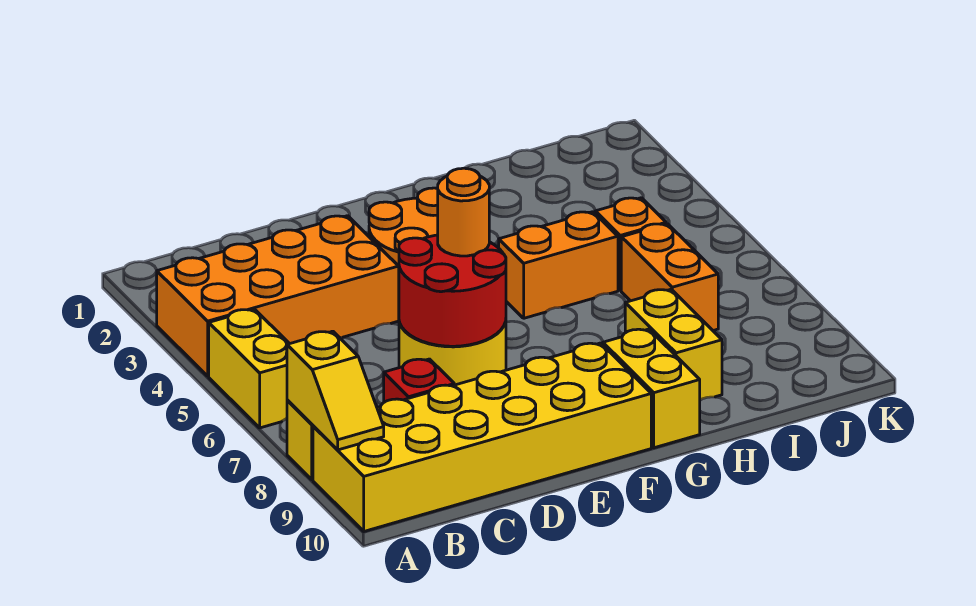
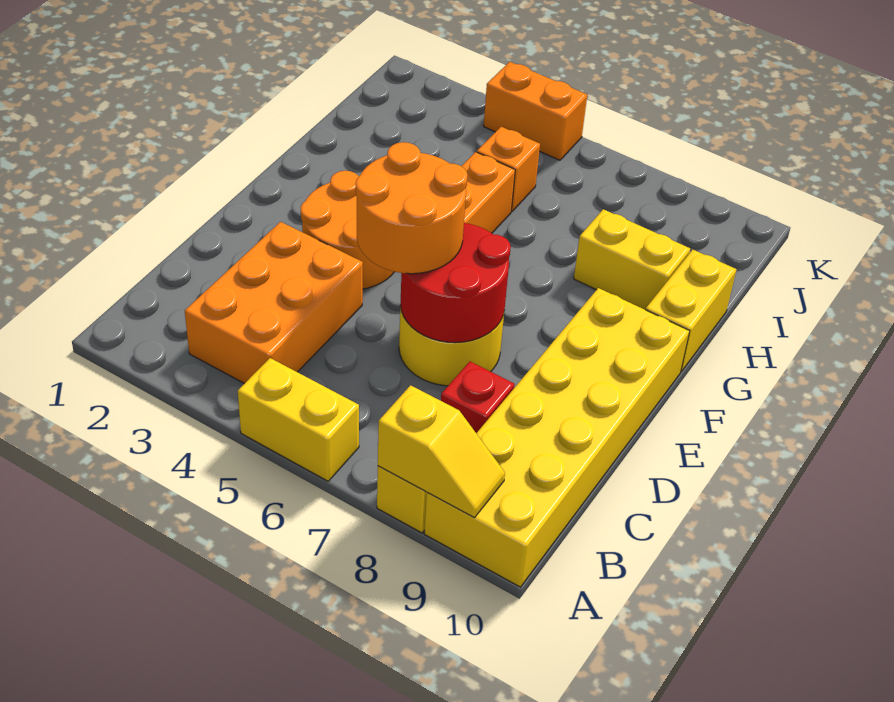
orange 2x4 brick [157,216,399,376] -> orange 2x3 brick [185,222,363,384]
orange 1x1 round brick [438,168,489,256] -> orange 2x2 round brick [356,142,468,274]
yellow 1x2 brick [603,329,700,448] -> yellow 1x2 brick turned to [646,250,736,372]
orange 1x2 brick [621,224,718,331] -> orange 1x2 brick moved to [484,62,587,160]

